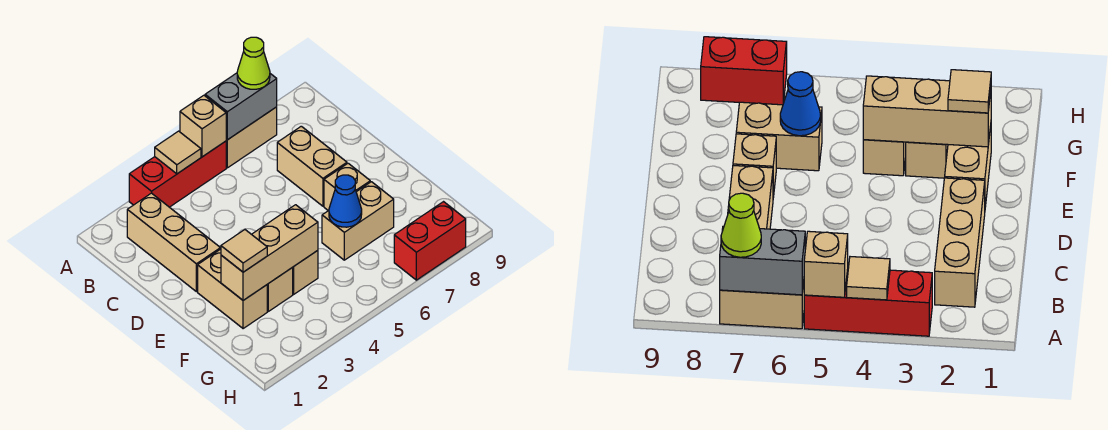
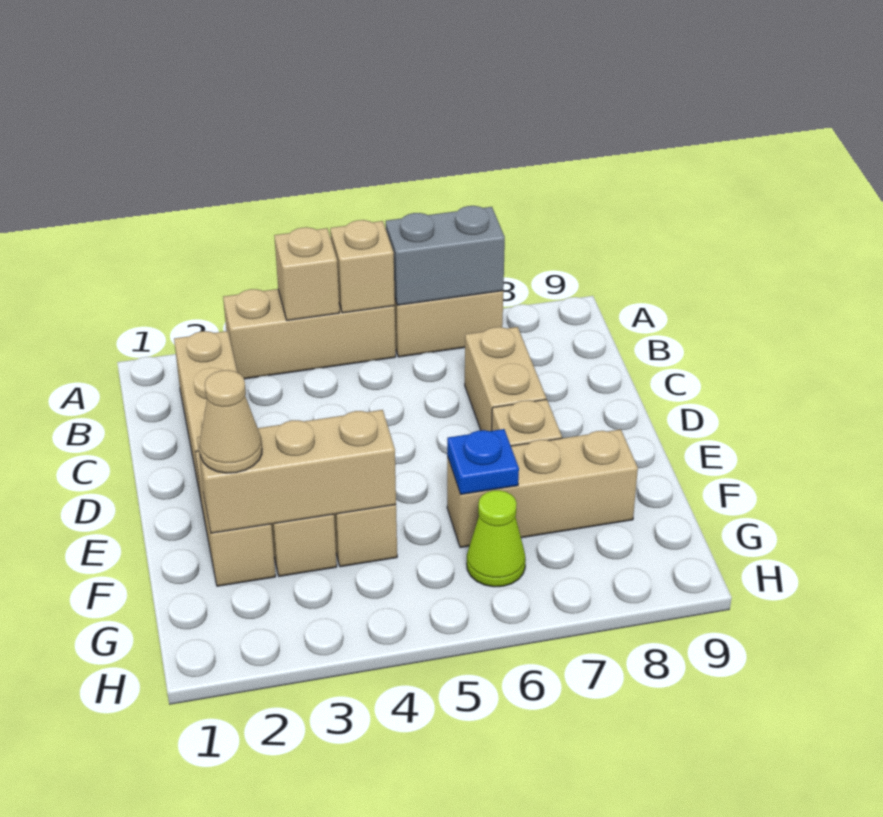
red 1x3 brick [129,141,226,207] -> tan 1x3 brick [223,289,396,379]
tan 1x1 tile [155,131,201,174] -> tan 1x1 brick [274,227,339,320]
lime 1x1 cone [237,37,270,89] -> lime 1x1 cone moved to [467,490,526,587]
tan 1x1 tile [221,230,267,272] -> tan 1x1 cone [200,370,262,473]
tan 1x2 brick [322,182,394,260] -> tan 1x3 brick [447,429,638,548]
blue 1x1 cone [329,175,362,227] -> blue 1x1 plate [447,429,519,495]
red 1x2 brick [394,202,466,280] -> none

